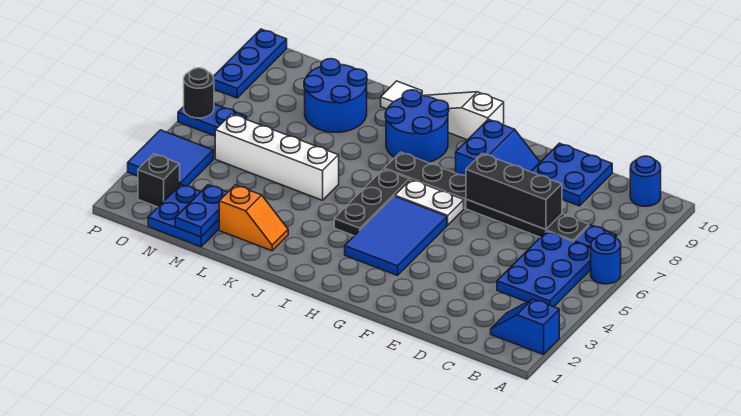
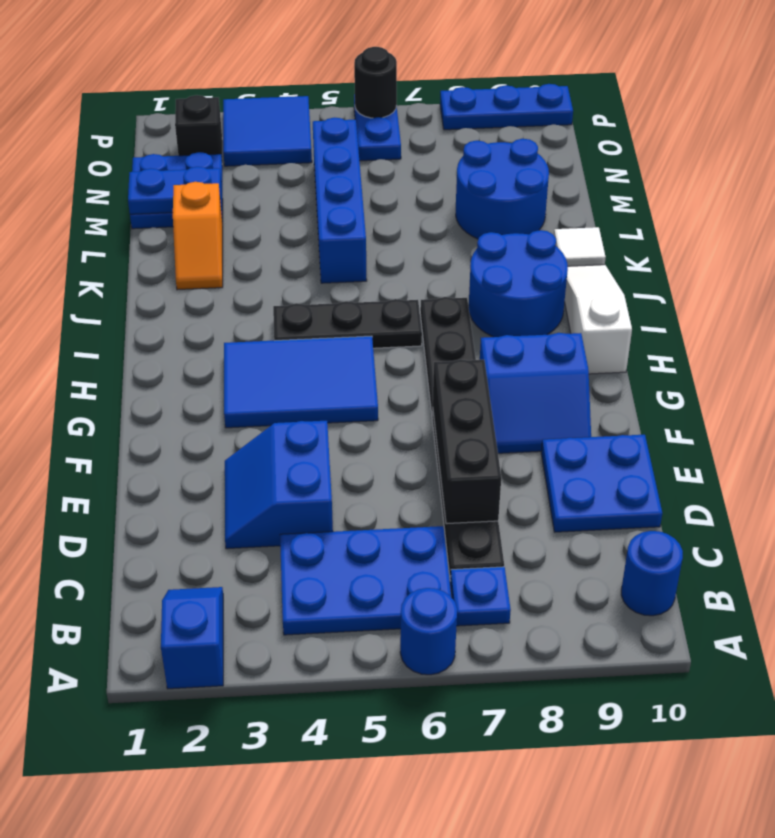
none -> blue 2x2 slope [225,421,333,549]
white 1x2 plate [395,180,464,225] -> none
white 1x4 brick [215,114,339,200] -> blue 1x4 brick [313,118,367,283]

